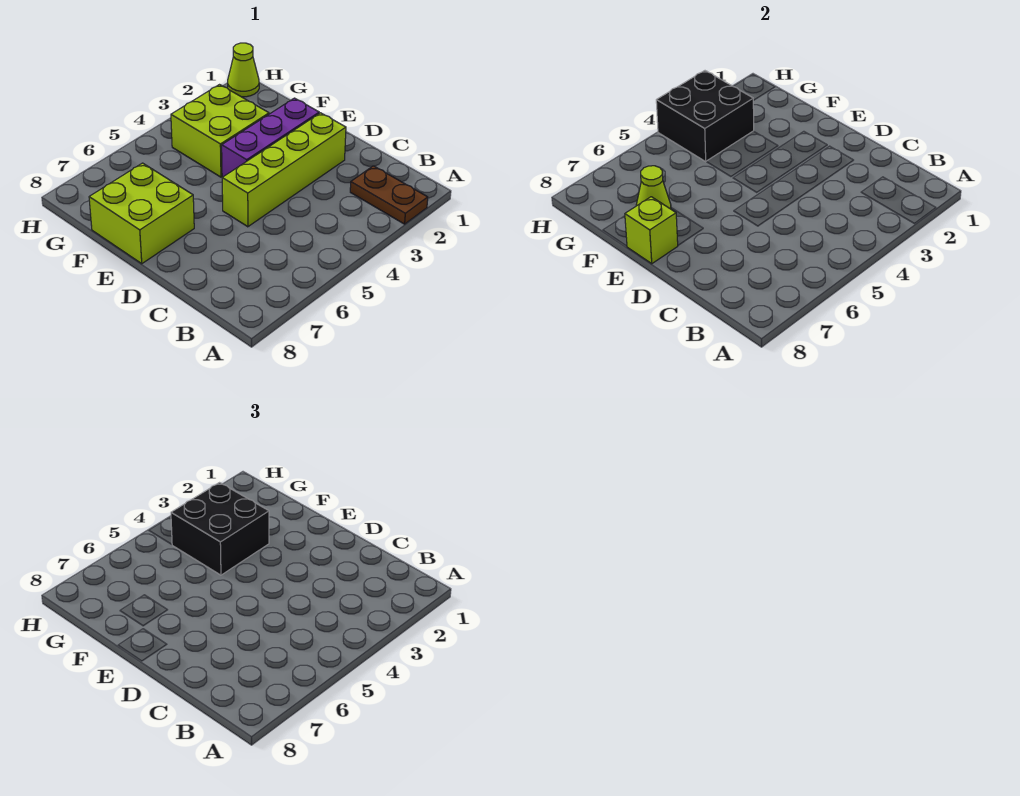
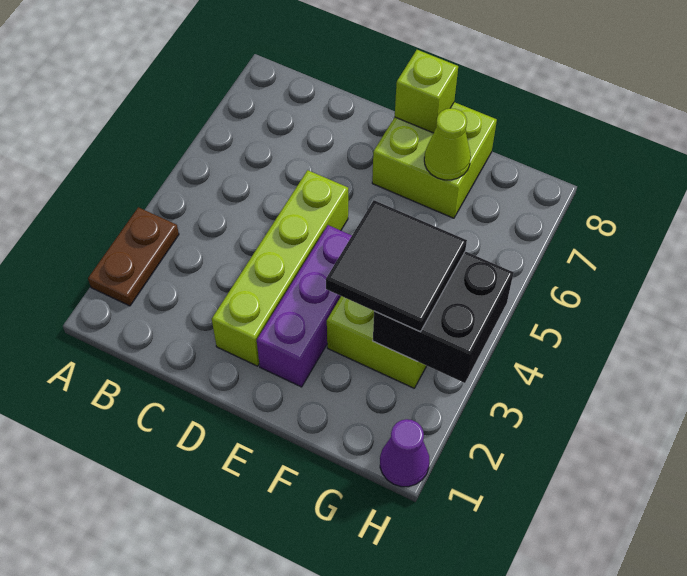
brown 1x2 plate [350,166,428,224] -> brown 1x2 plate turned to [88,207,179,306]
black 2x2 brick [171,483,269,575] -> black 2x2 tile [326,200,467,332]
lime 1x1 cone [228,43,259,97] -> purple 1x1 cone [380,419,429,487]

